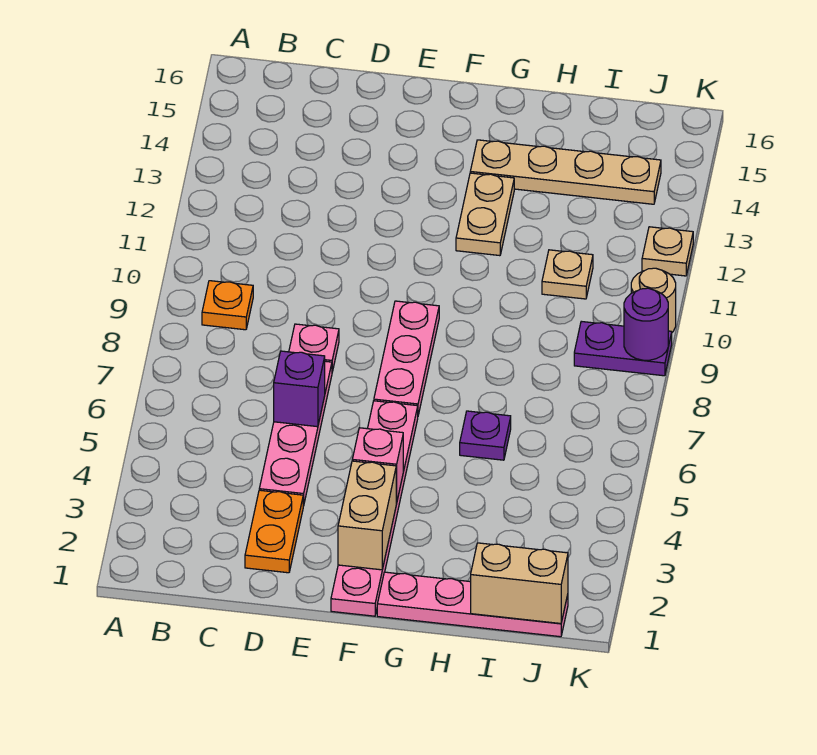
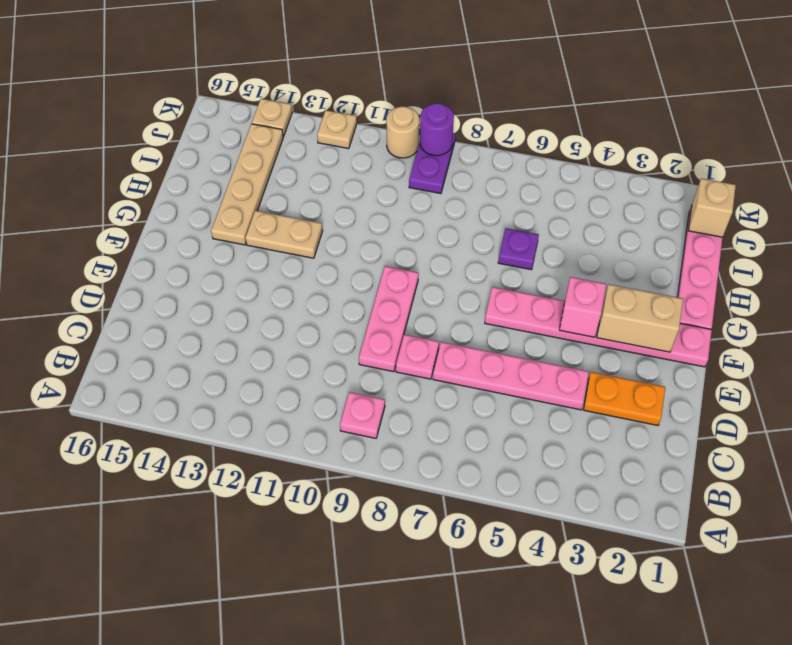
orange 1x1 plate [202,281,253,330] -> pink 1x1 plate [340,392,385,438]
purple 1x1 brick [274,351,325,427] -> none
pink 1x3 plate [374,301,439,415] -> pink 1x3 plate turned to [359,266,418,372]
tan 1x2 brick [471,543,568,623] -> tan 1x1 brick [688,179,736,237]
tan 1x1 plate [542,250,593,299] -> tan 1x1 plate moved to [252,99,292,137]

